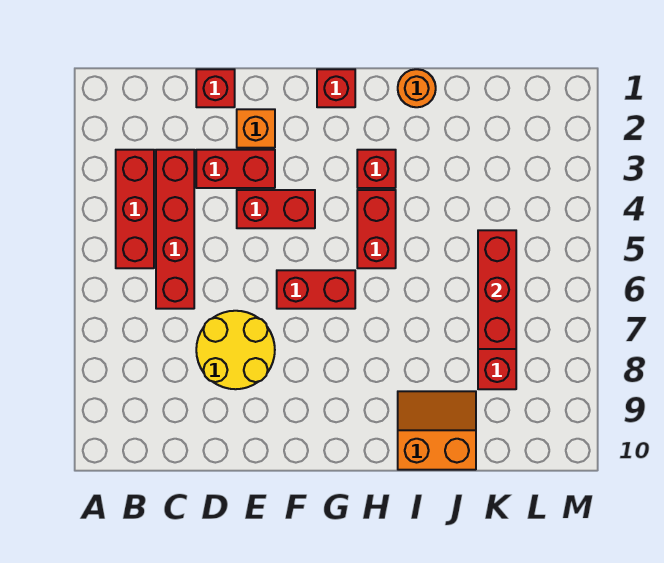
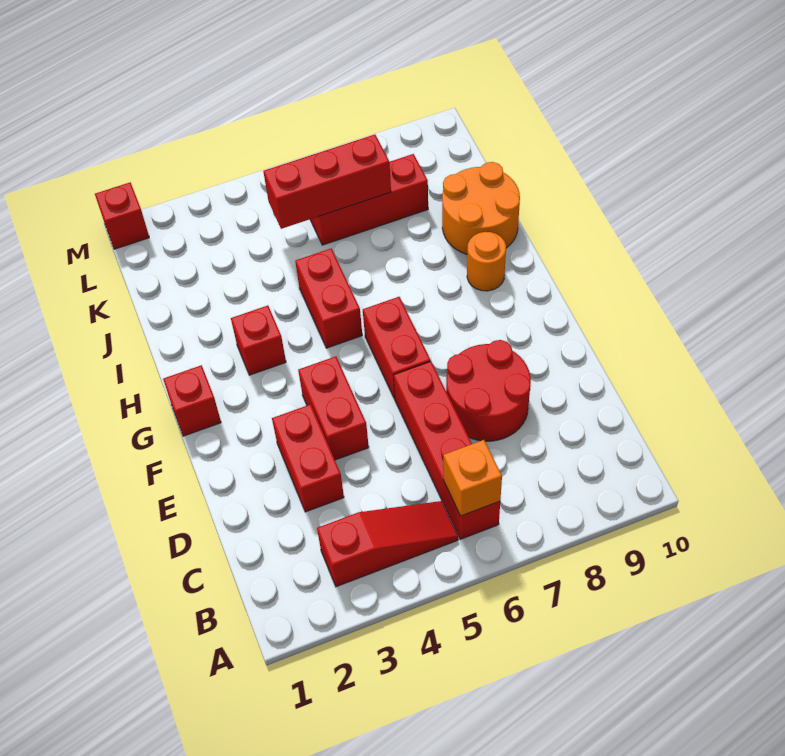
red 1x3 brick [116,150,154,268] -> red 1x3 slope [317,501,458,587]
red 1x4 brick [156,150,194,309] -> red 1x4 brick turned to [394,361,500,539]
red 1x1 brick [196,69,235,107] -> red 1x1 brick moved to [95,183,149,249]
yellow 2x2 round brick [196,311,275,389] -> red 2x2 round brick [446,340,531,441]
orange 1x1 brick [237,109,275,148] -> orange 1x1 brick moved to [443,440,502,516]
red 1x2 brick [357,190,396,268] -> red 1x2 brick turned to [295,249,362,348]
orange 1x1 round brick [398,69,436,107] -> orange 1x1 round brick moved to [467,232,506,291]
orange 2x2 slope [398,391,476,470] -> orange 2x2 round brick [442,162,520,254]

